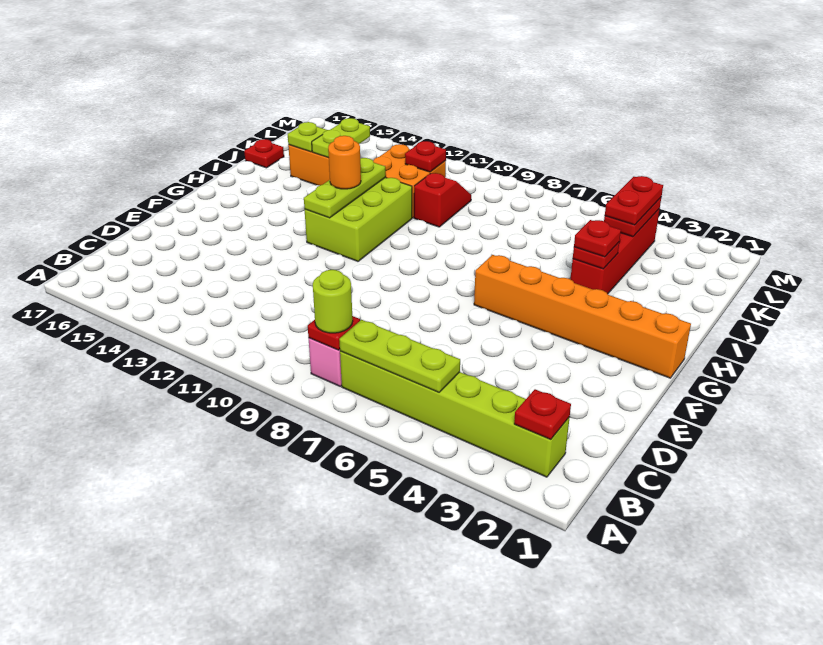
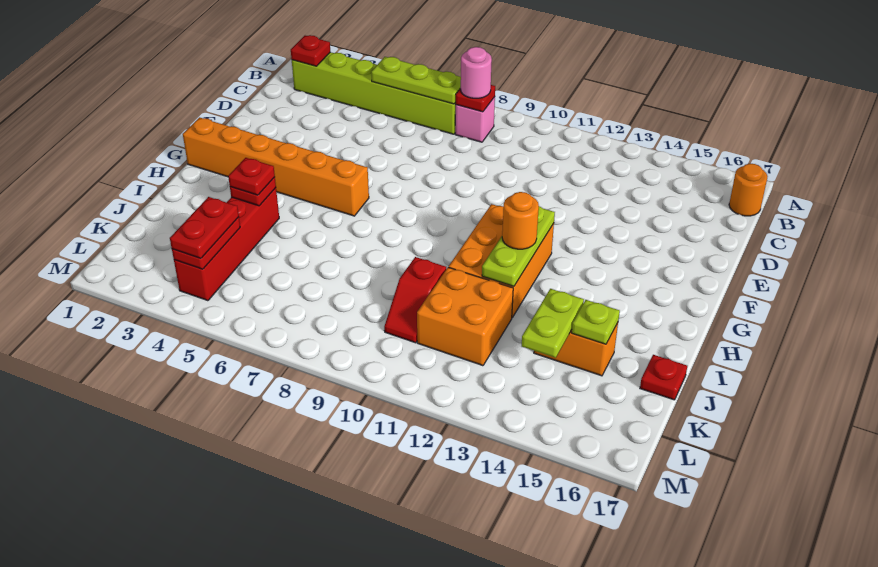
lime 1x1 round brick [313,270,353,333] -> pink 1x1 round brick [461,47,492,98]
none -> orange 1x1 round brick [729,164,768,216]
lime 2x3 brick [305,177,412,261] -> orange 2x3 brick [449,204,554,318]
red 1x1 plate [405,141,446,172] -> none

